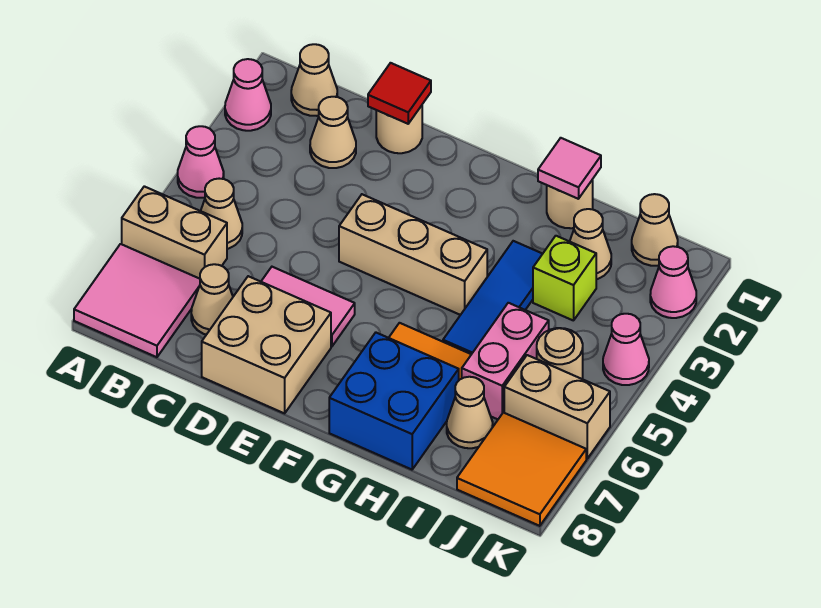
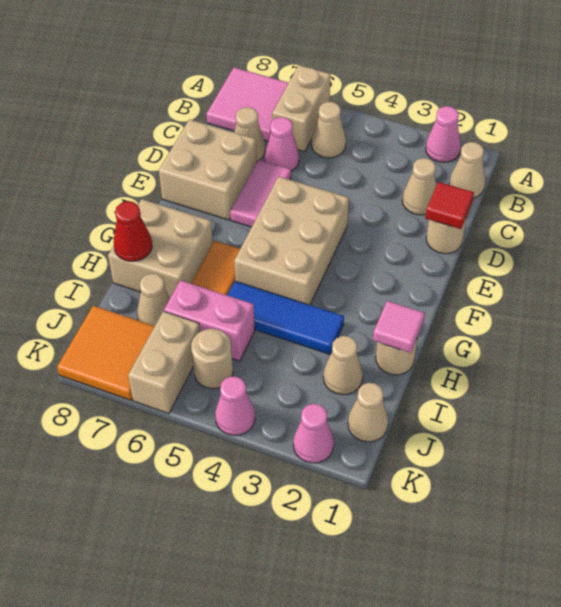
pink 1x1 cone [178,126,224,198] -> pink 1x1 cone moved to [264,117,299,171]
tan 1x3 brick [339,194,487,315] -> tan 2x3 brick [234,177,349,305]
blue 2x2 brick [329,333,459,470] -> tan 2x2 brick [108,199,213,298]
none -> red 1x1 cone [114,201,152,261]
lime 1x1 brick [533,236,596,321] -> none

